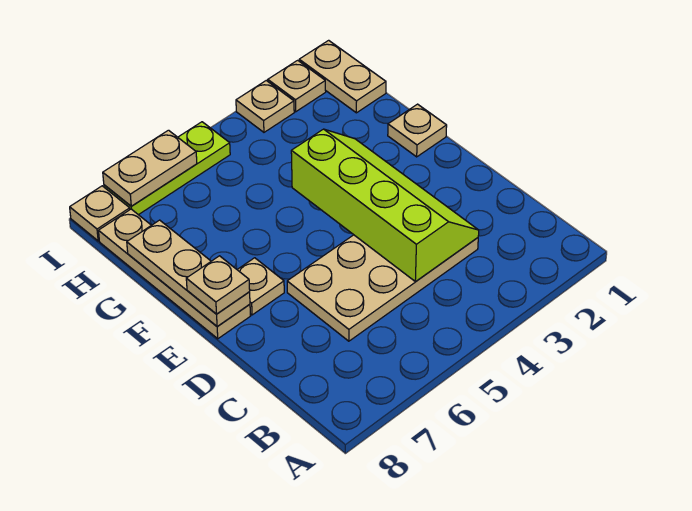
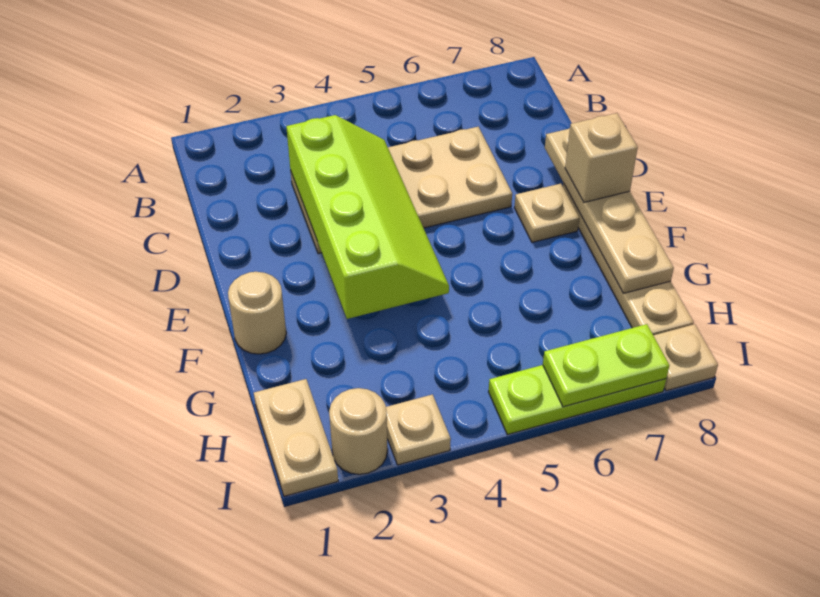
lime 2x4 slope [291,129,479,282] -> lime 2x4 slope turned to [286,115,449,319]
tan 1x3 plate [127,220,250,326] -> tan 1x4 plate [545,128,674,293]
tan 1x1 plate [186,256,250,314] -> tan 1x1 brick [565,113,638,202]
tan 1x1 plate [388,104,447,157] -> tan 1x1 round brick [228,272,286,354]
tan 1x1 plate [268,60,326,112] -> tan 1x1 round brick [329,388,388,474]
tan 1x2 plate [103,130,197,206] -> lime 1x2 plate [543,324,669,407]

